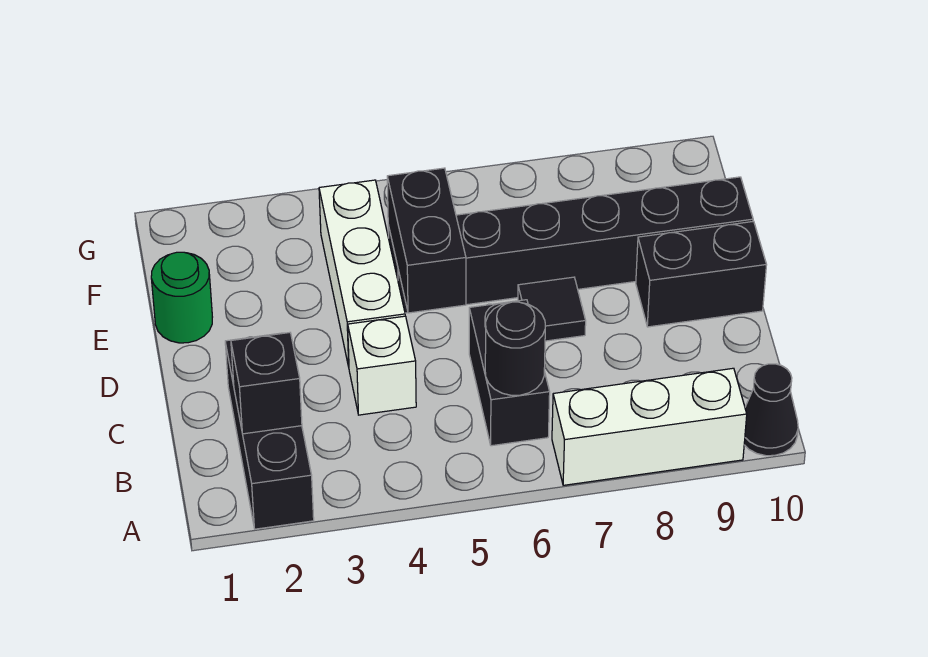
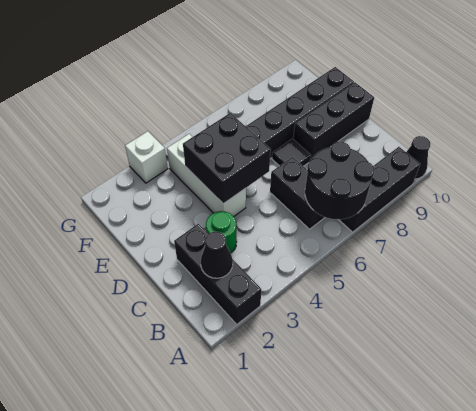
white 1x3 brick [552,368,747,485] -> black 1x3 brick [338,147,420,232]
black 1x1 brick [231,333,302,434] -> black 1x1 cone [201,232,233,278]
black 1x1 round brick [485,302,545,395] -> black 2x2 round brick [305,142,374,219]
white 1x1 brick [348,316,416,415] -> white 1x1 brick moved to [125,131,168,183]
black 1x2 brick [387,168,466,313] -> black 2x2 brick [183,113,271,204]
black 1x2 brick [636,221,766,327] -> black 1x3 brick [293,82,374,160]
green 1x1 round brick [151,252,212,343] -> green 1x1 round brick moved to [206,211,237,253]

